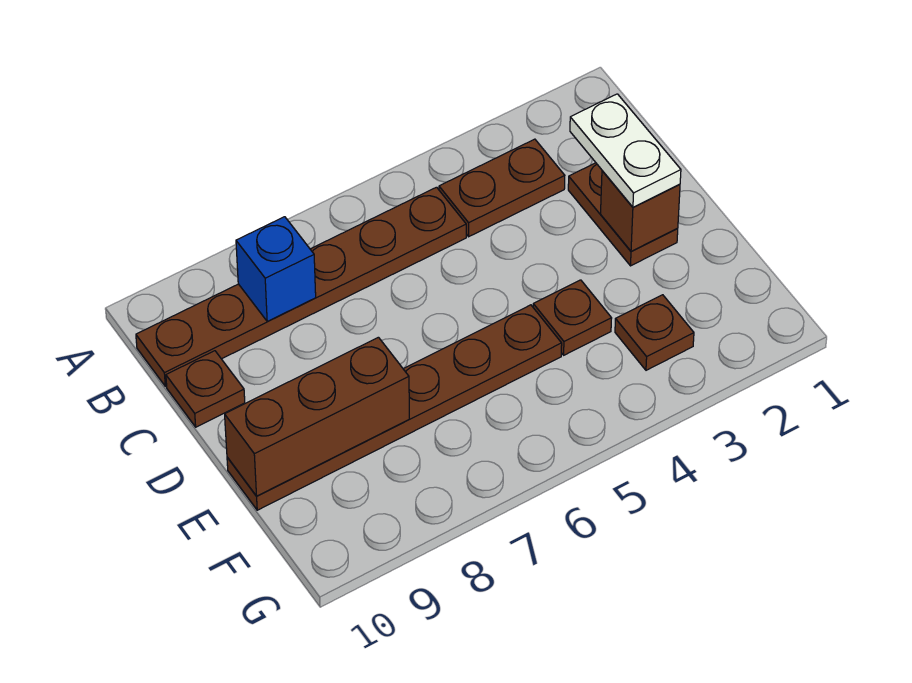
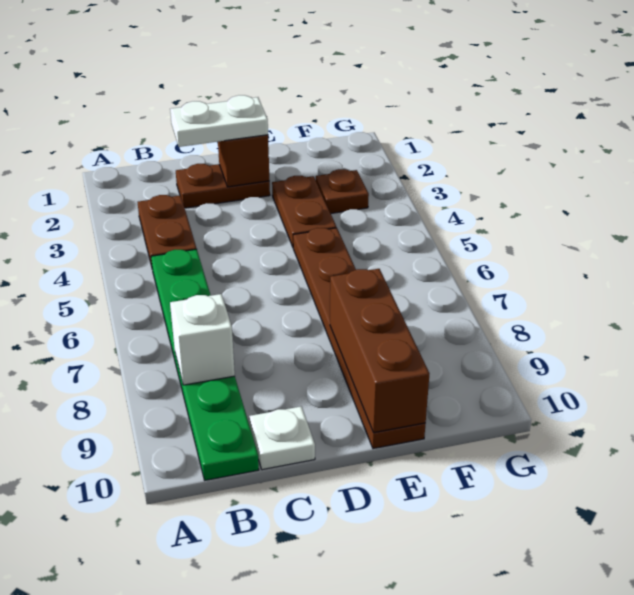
brown 1x6 plate [136,187,466,386] -> green 1x6 plate [151,249,259,480]
blue 1x1 brick [236,217,316,322] -> white 1x1 brick [170,294,235,385]
brown 1x1 plate [166,351,245,427] -> white 1x1 plate [249,406,315,470]
brown 1x1 plate [533,280,612,355] -> brown 1x2 plate [272,175,336,247]

